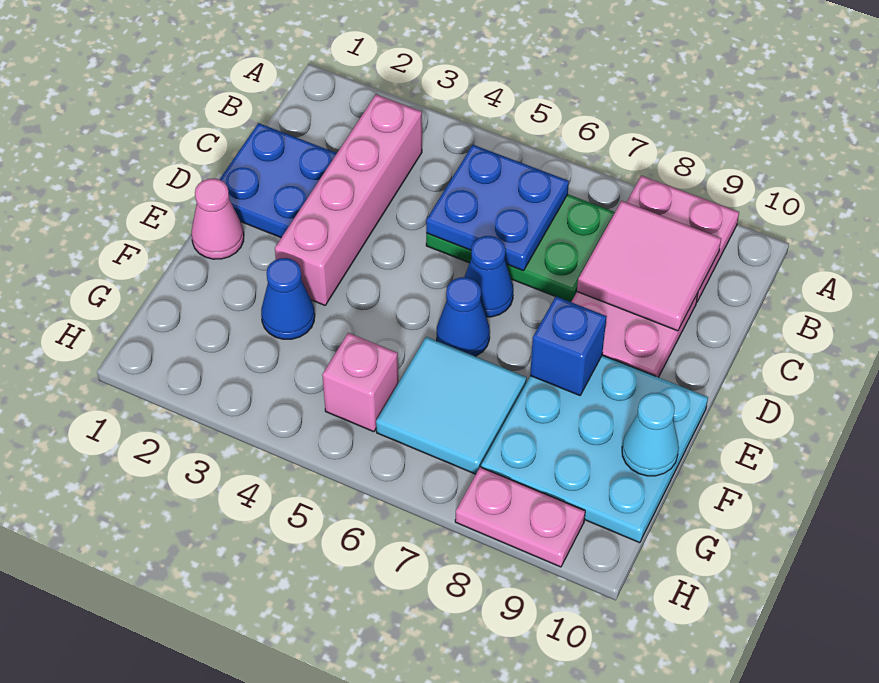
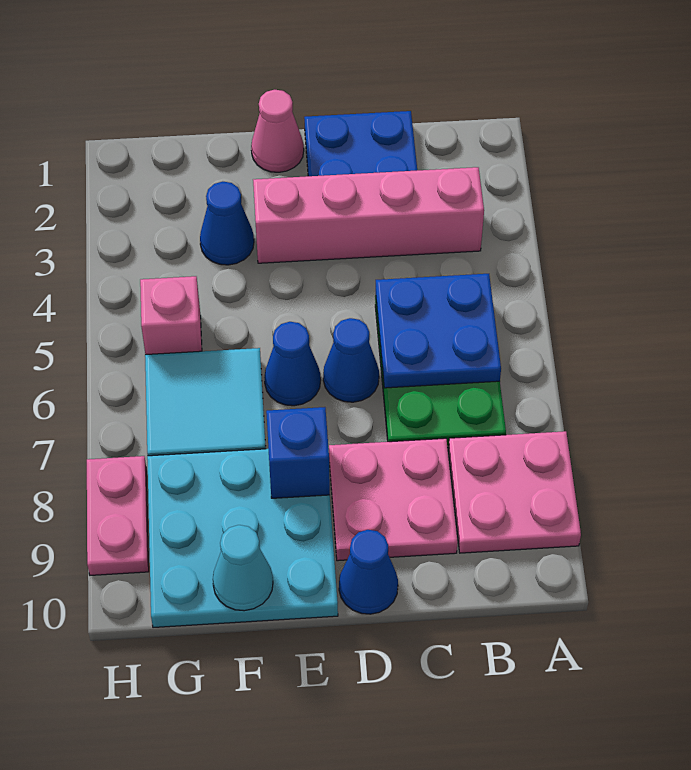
pink 2x2 tile [577,201,721,331] -> none
none -> blue 1x1 cone [339,530,398,614]

